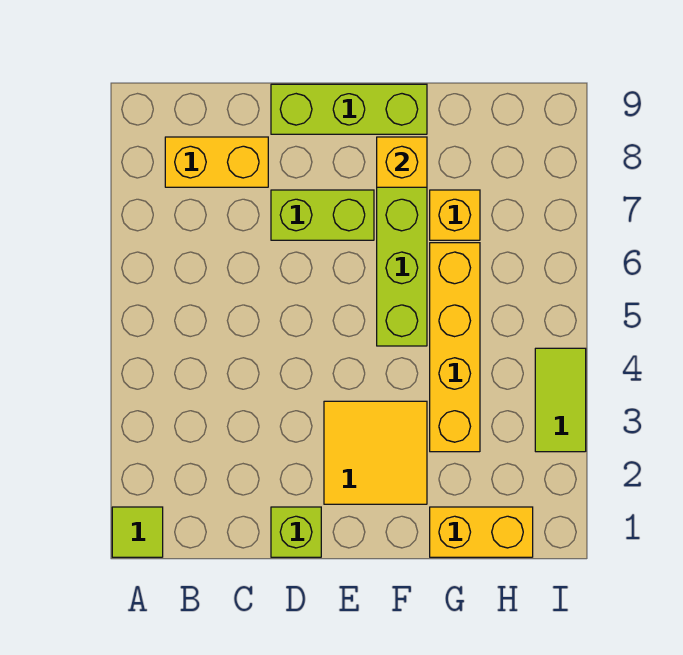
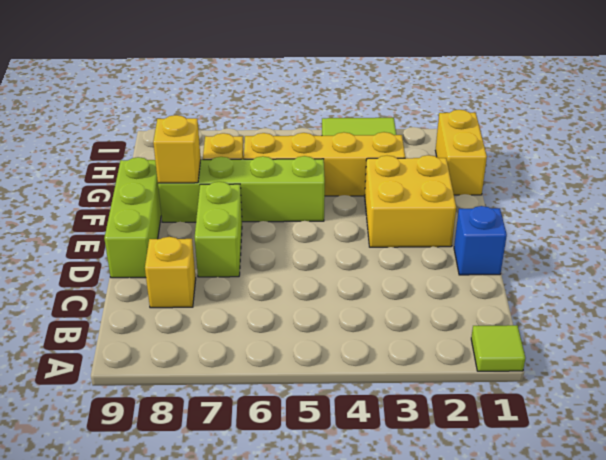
yellow 1x2 brick [165,137,268,187] -> yellow 1x1 brick [145,237,196,308]
lime 1x1 brick [271,507,321,557] -> blue 1x1 brick [454,206,507,275]
yellow 2x2 tile [324,401,427,504] -> yellow 2x2 brick [365,155,456,247]

